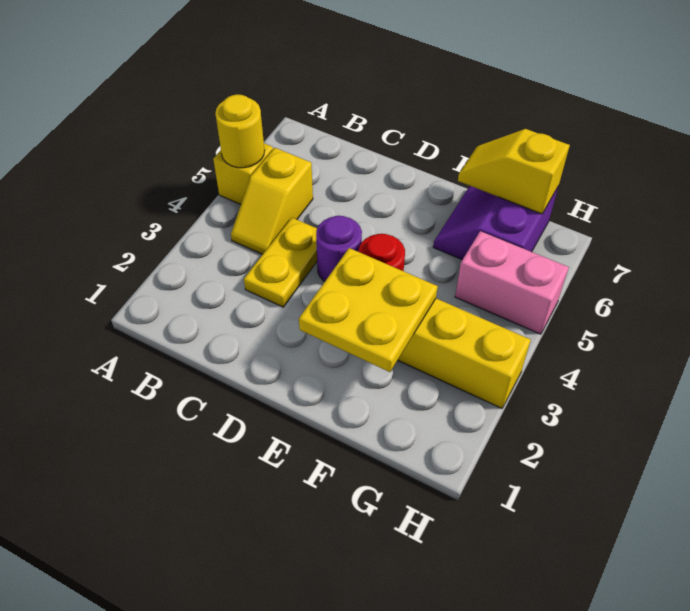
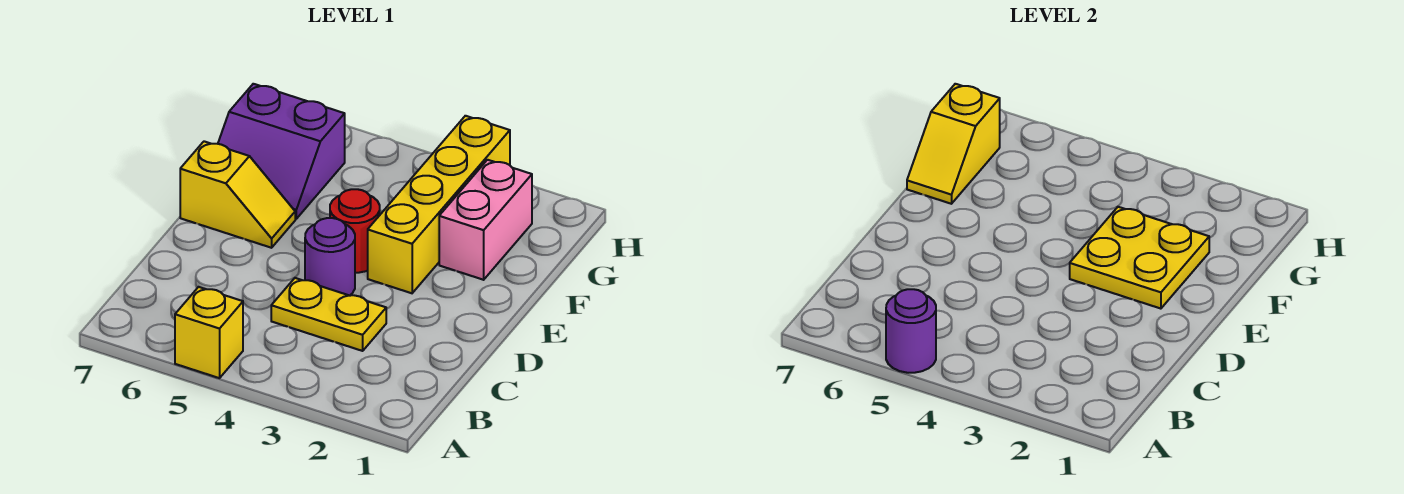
yellow 1x1 round brick [215,94,265,168] -> purple 1x1 round brick [886,289,936,373]
yellow 1x2 slope [231,148,313,254] -> yellow 1x2 slope moved to [180,141,295,248]
pink 1x2 brick [455,231,569,334] -> pink 1x2 brick moved to [439,160,532,280]

